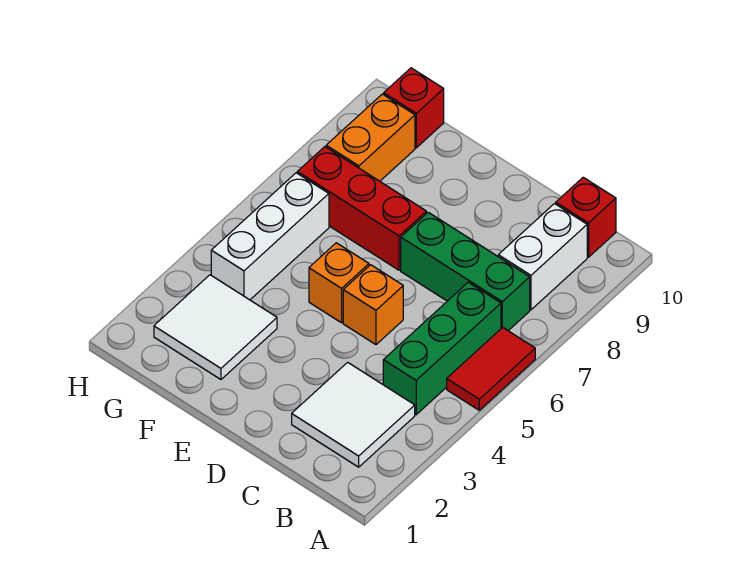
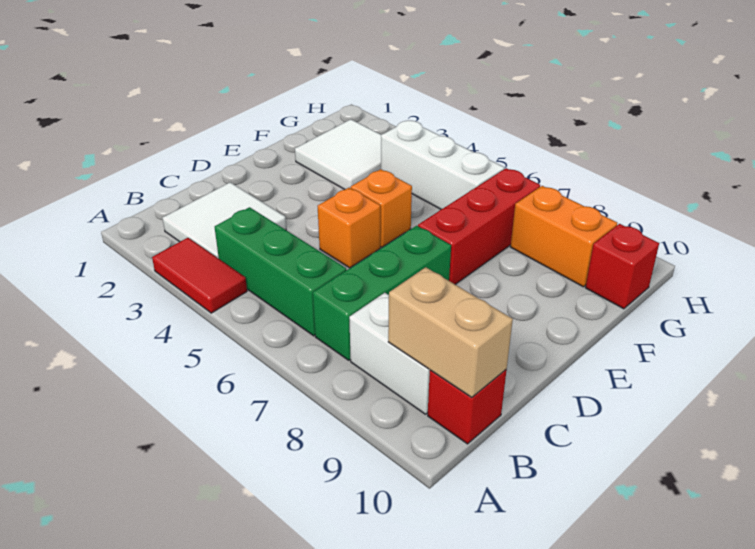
red 1x2 tile [447,327,535,410] -> red 1x2 tile moved to [152,238,247,313]
none -> tan 1x2 brick [388,267,513,397]

